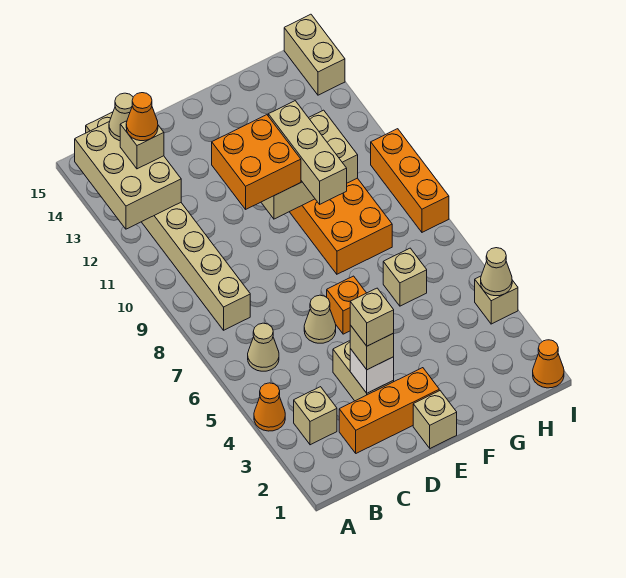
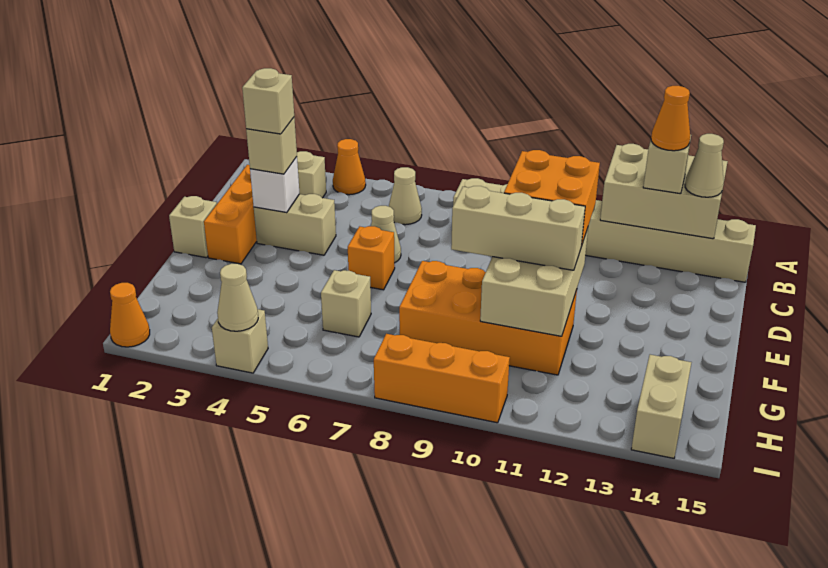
tan 1x2 brick [284,14,345,95] -> tan 1x2 brick turned to [631,355,691,458]

